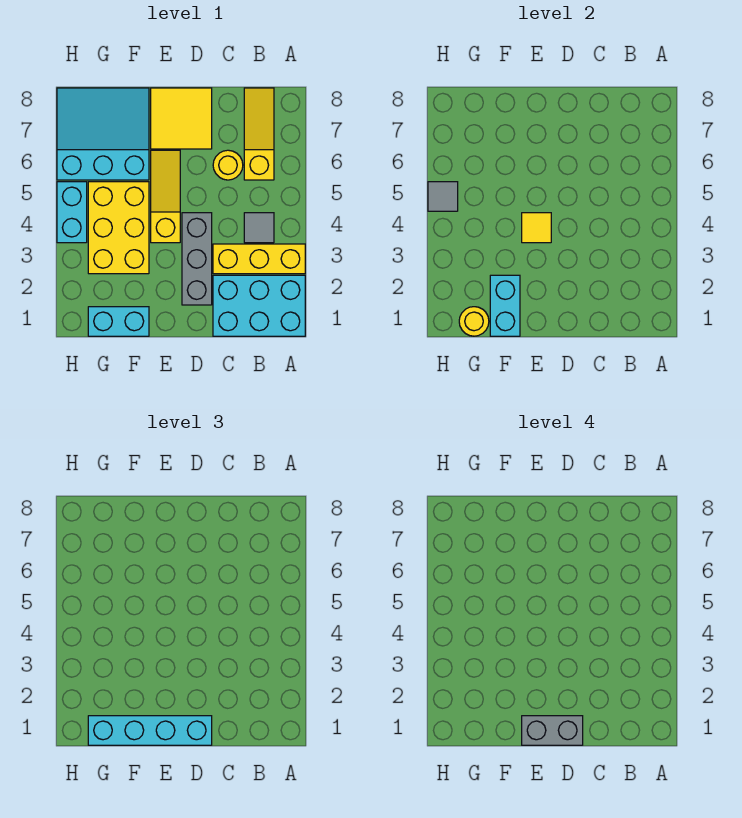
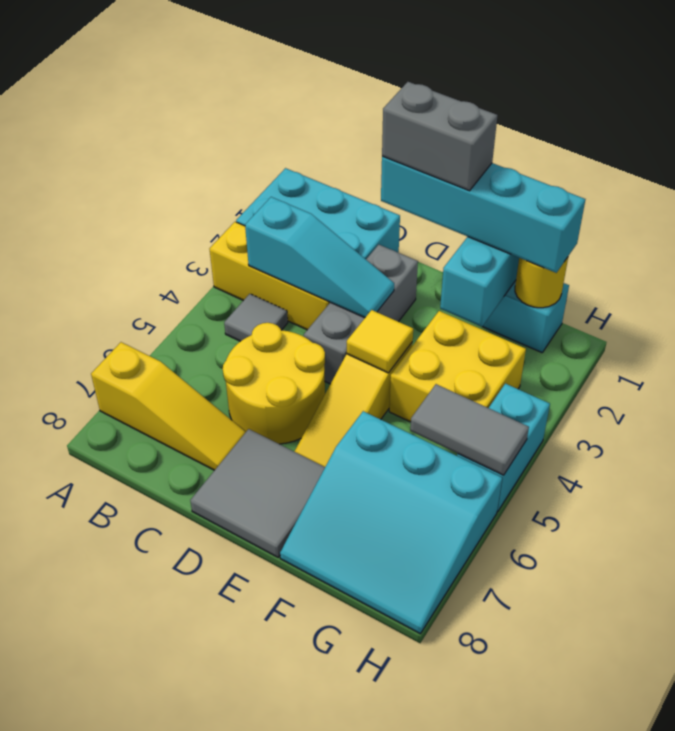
none -> cyan 1x3 slope [245,197,394,318]
yellow 1x3 slope [244,88,274,180] -> yellow 1x3 slope turned to [91,342,246,470]
yellow 1x1 round brick [213,150,243,180] -> yellow 2x2 round brick [223,323,325,444]
yellow 2x2 tile [151,88,212,149] -> grey 2x2 tile [190,429,325,557]
yellow 2x3 brick [88,182,149,274] -> yellow 2x2 brick [389,311,526,422]
grey 1x1 tile [428,182,458,211] -> grey 1x2 tile [410,384,529,475]

